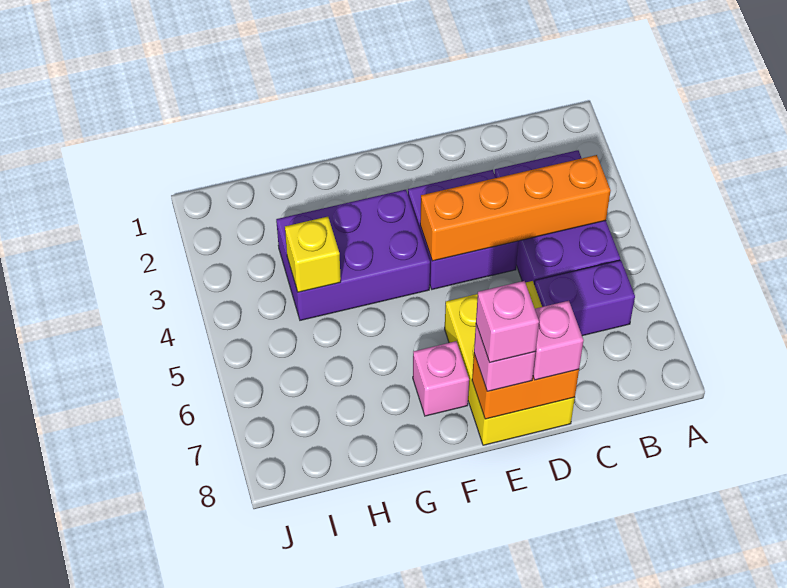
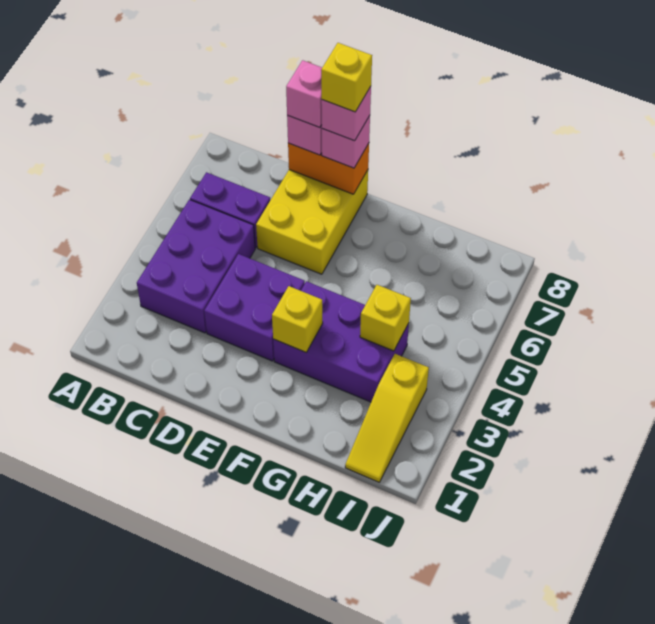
orange 1x4 brick [420,155,611,261] -> none
none -> yellow 1x1 brick [321,43,372,112]
none -> yellow 1x1 brick [272,286,323,352]
pink 1x1 brick [413,341,469,416] -> pink 1x1 brick moved to [286,60,322,128]
none -> yellow 1x3 slope [345,354,429,482]

